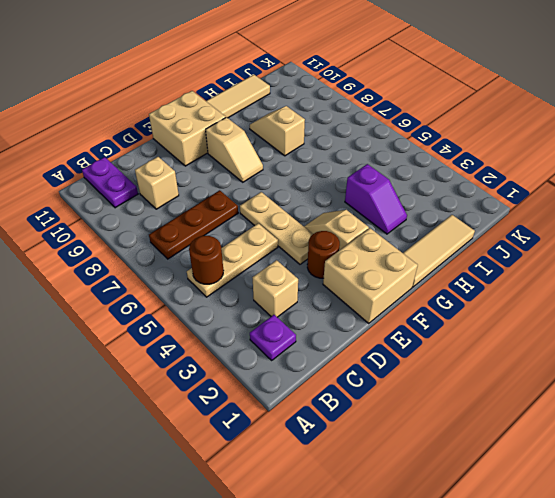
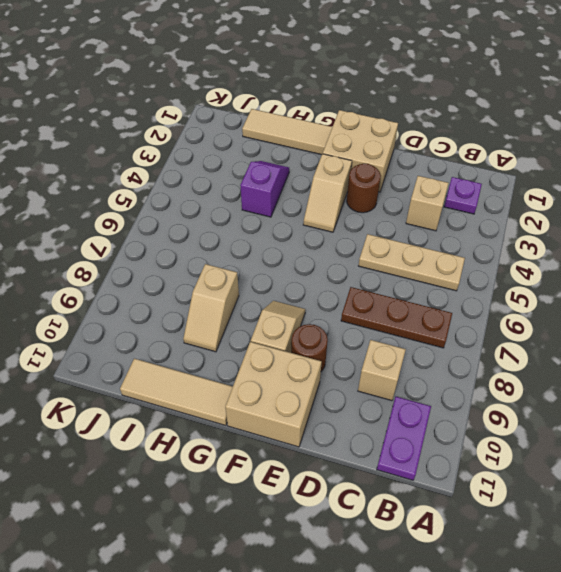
brown 1x1 round brick [189,236,224,284] -> brown 1x1 round brick moved to [291,324,328,371]
tan 1x3 plate [240,192,313,264] -> none

